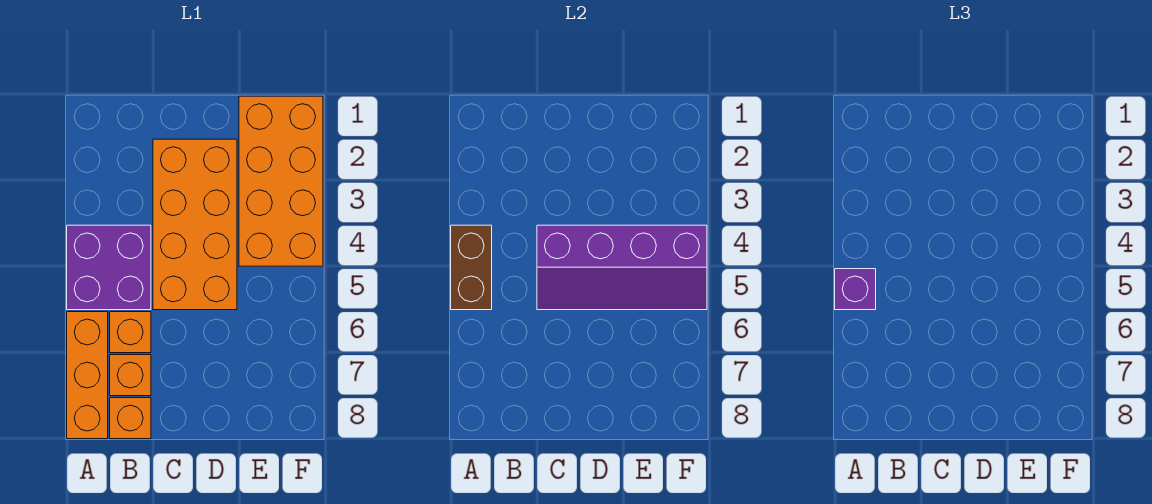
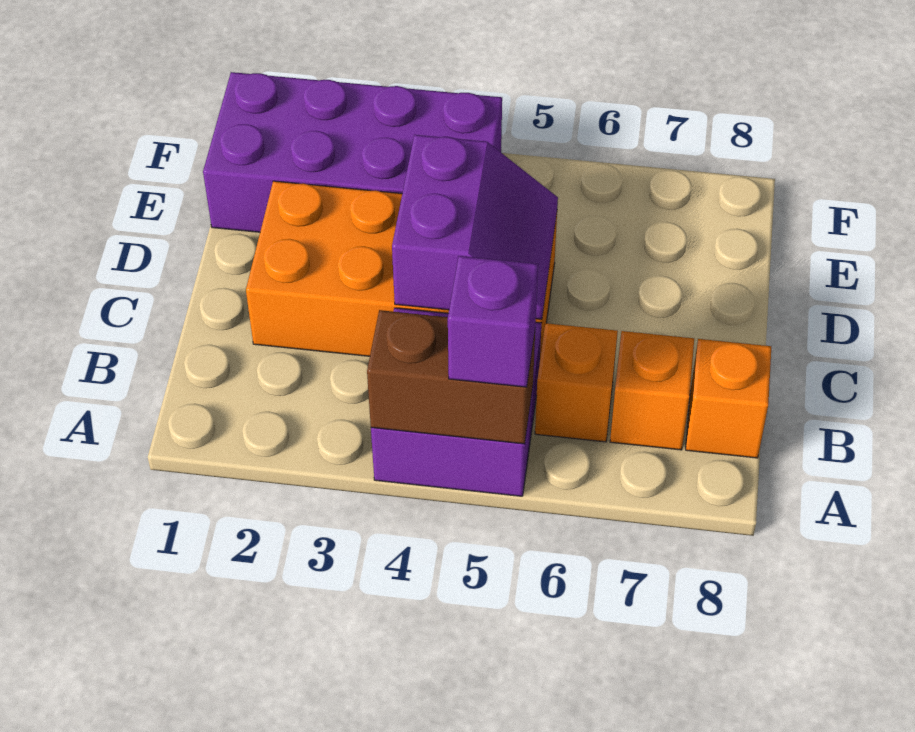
orange 1x3 brick [67,312,108,439] -> none
purple 2x4 slope [537,225,707,310] -> purple 2x2 slope [392,135,558,319]
orange 2x4 brick [239,96,323,266] -> purple 2x4 brick [203,72,502,232]

